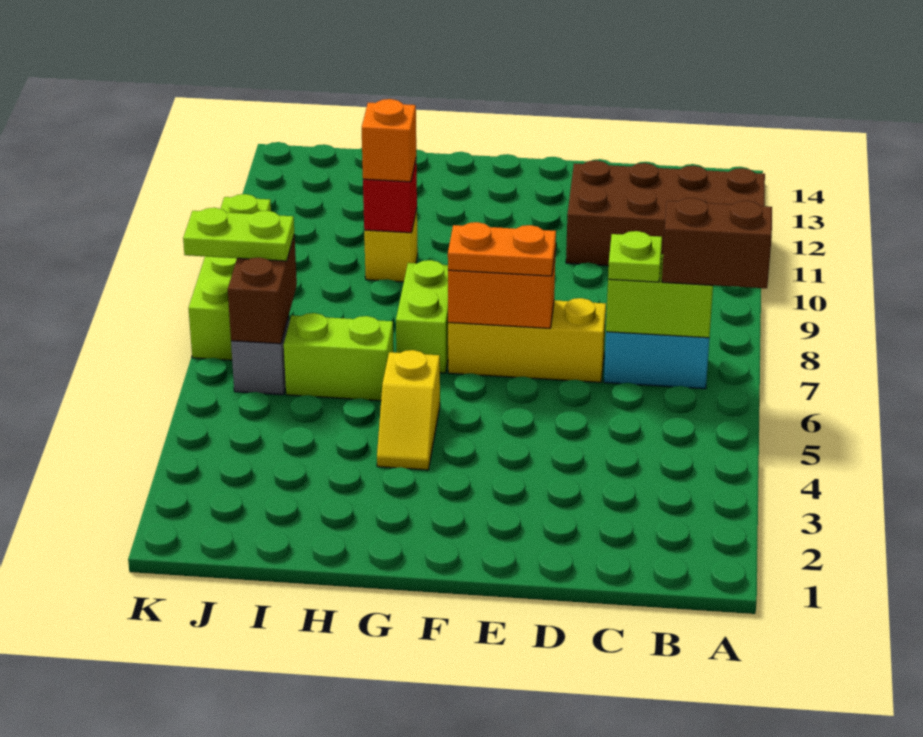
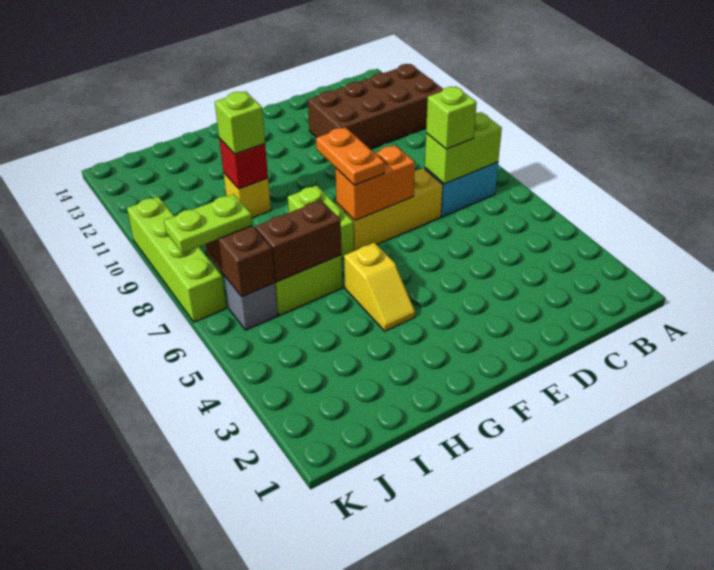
brown 1x2 brick [662,198,772,288] -> brown 1x2 brick moved to [255,200,341,282]
lime 1x1 plate [608,231,662,282] -> lime 1x1 brick [426,86,477,149]
orange 1x2 plate [448,222,556,276] -> orange 1x2 plate turned to [316,127,384,185]
orange 1x1 brick [362,99,416,182] -> lime 1x1 brick [215,91,265,154]

